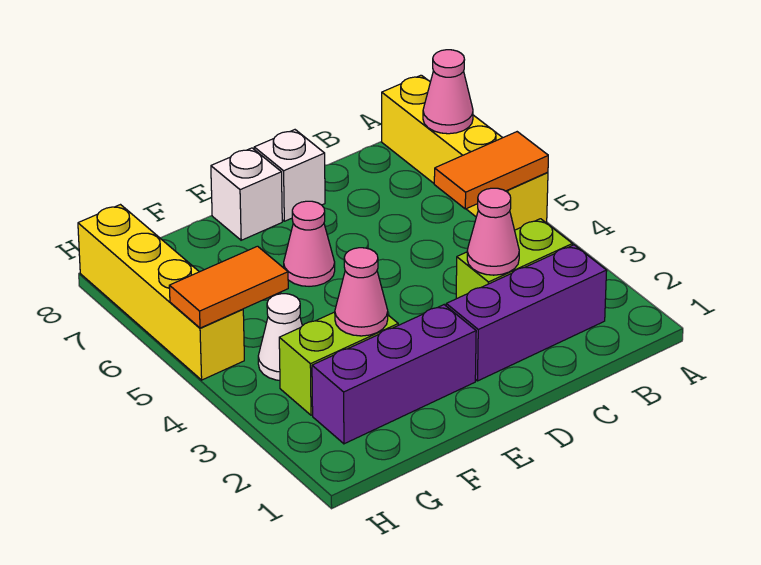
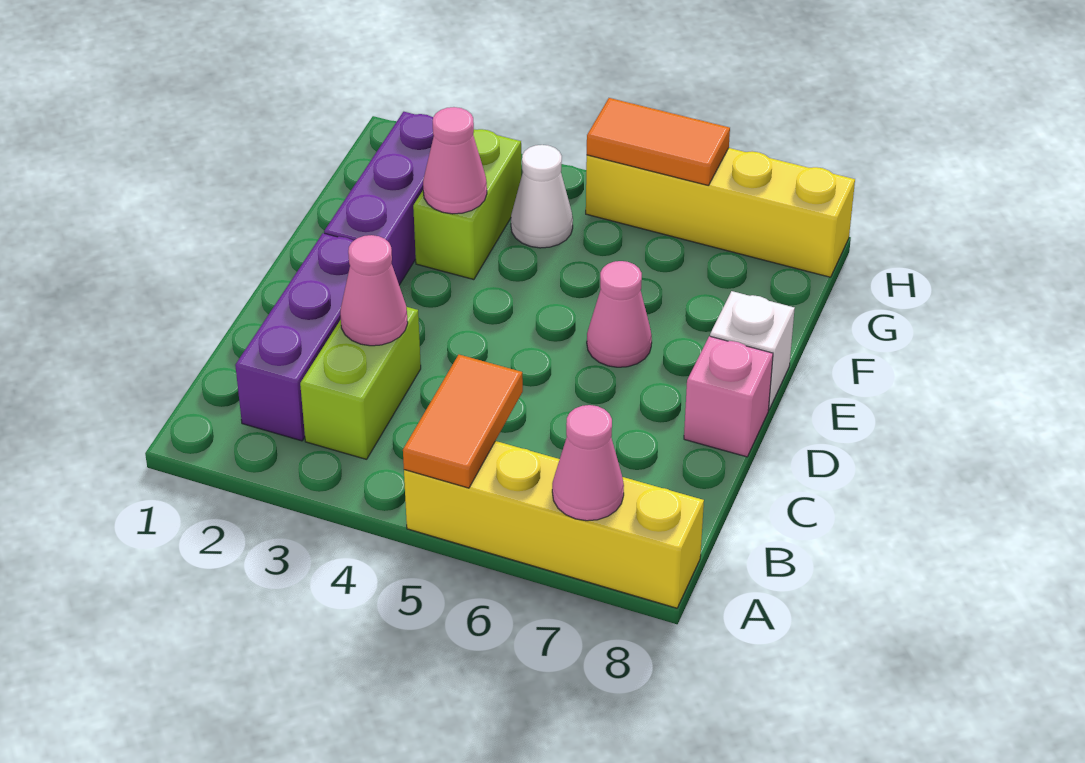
white 1x1 brick [254,130,325,221] -> pink 1x1 brick [684,336,773,457]
orange 1x2 tile [169,246,288,328] -> orange 1x2 tile turned to [587,98,730,186]

